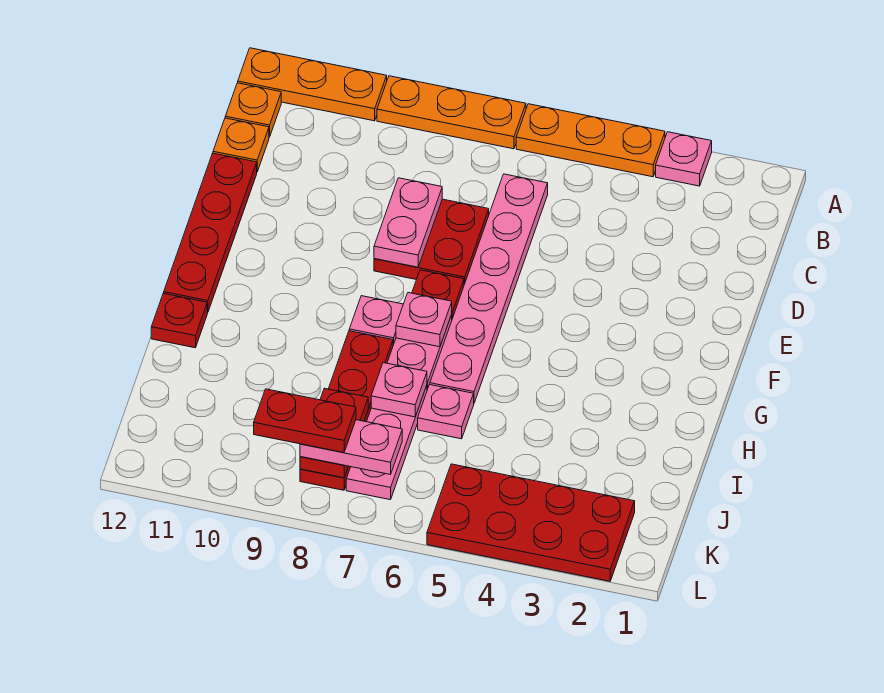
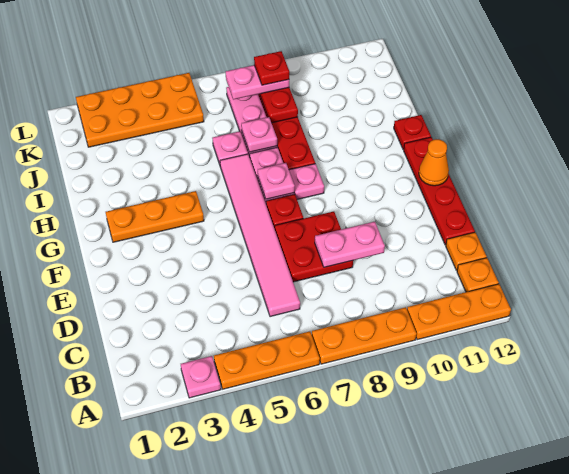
pink 1x6 plate [430,174,548,403] -> pink 1x6 tile [220,154,300,317]
pink 1x2 plate [374,178,442,267] -> pink 1x2 plate turned to [315,222,385,267]
none -> orange 1x1 cone [419,139,449,186]
none -> orange 1x3 plate [106,191,204,242]
red 2x4 plate [427,464,635,581] -> orange 2x4 plate [76,73,204,147]
red 1x2 plate [254,389,356,453] -> red 1x1 plate [254,51,289,85]

